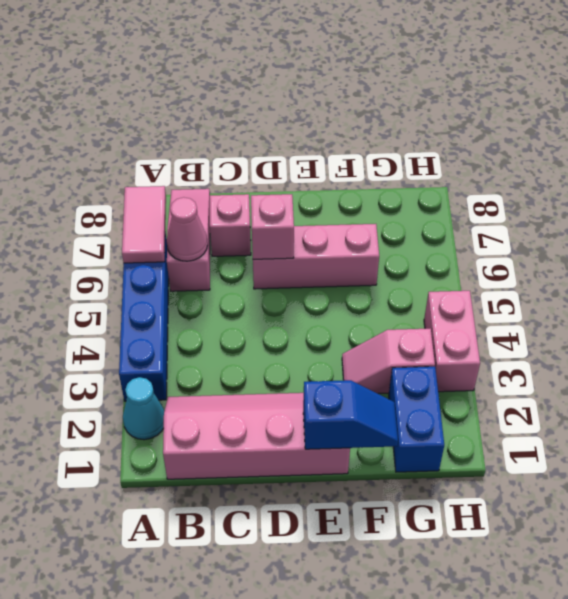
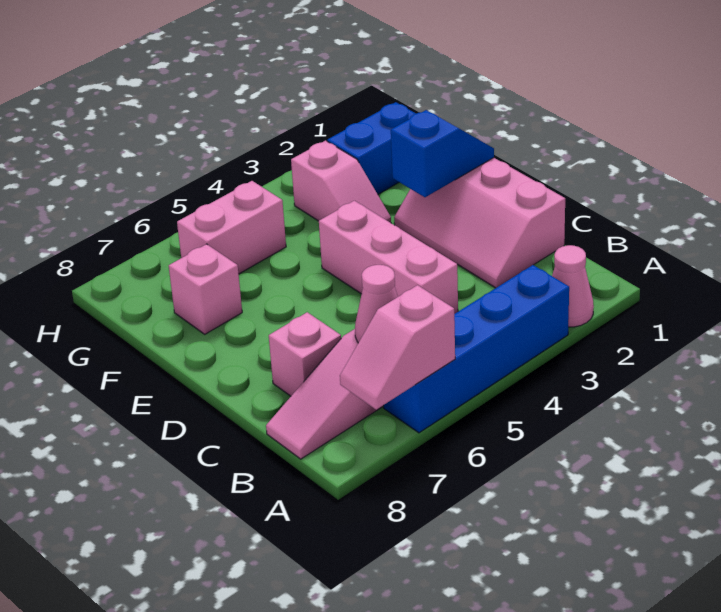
cyan 1x1 cone [123,377,165,440] -> pink 1x1 cone [552,245,594,327]
pink 1x2 tile [122,186,166,263] -> pink 1x2 slope [340,285,455,410]
pink 2x4 slope [163,393,350,479] -> pink 2x3 slope [394,158,565,288]
pink 1x3 brick [253,224,379,289] -> pink 1x3 brick moved to [319,201,458,314]
pink 1x1 brick [251,194,294,259] -> pink 1x1 brick moved to [169,244,242,334]
blue 1x2 slope [303,380,398,449] -> blue 1x2 slope turned to [391,110,494,197]
pink 1x2 brick [424,291,480,392] -> pink 1x2 brick moved to [177,181,286,274]

